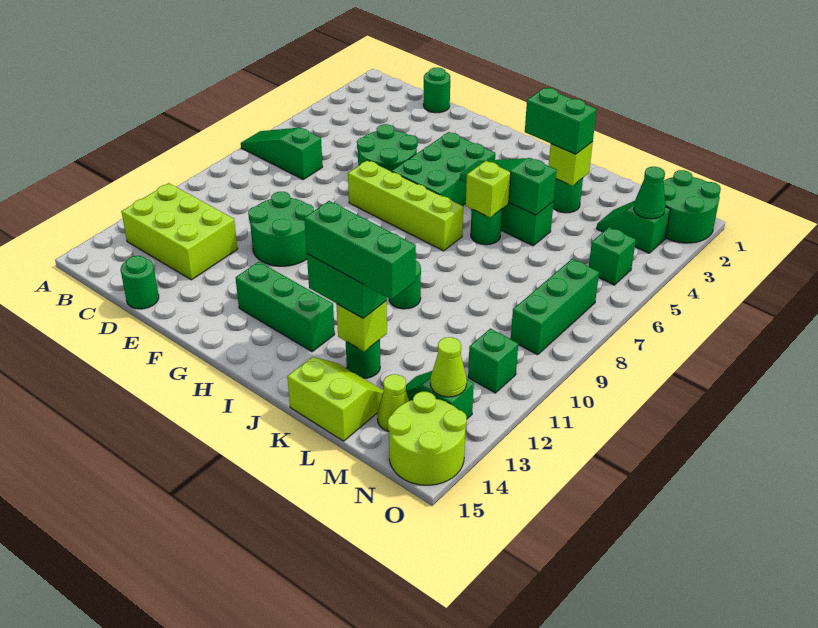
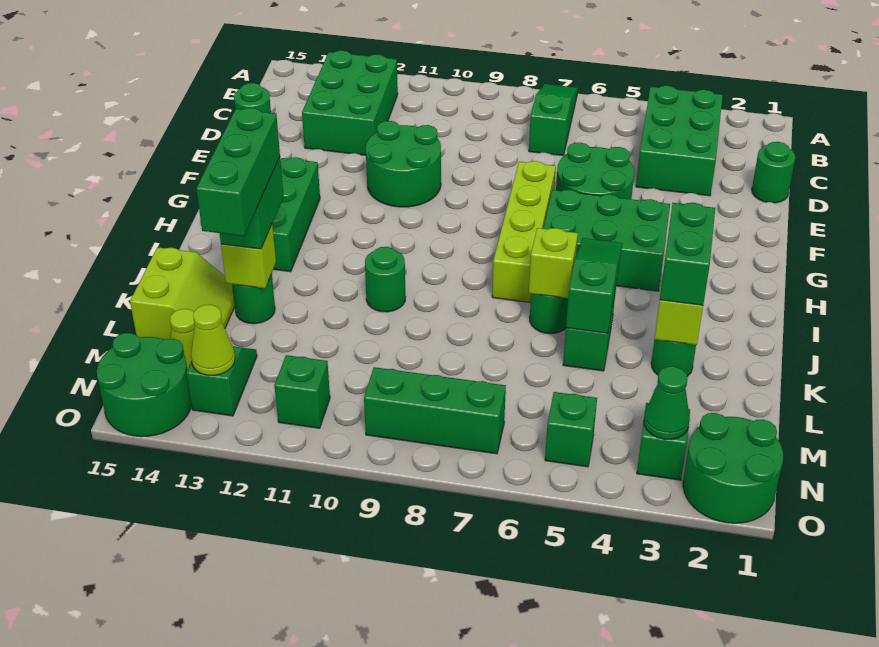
none -> green 2x3 brick [636,86,723,196]
lime 2x3 brick [121,183,238,280] -> green 2x3 brick [302,51,398,155]
lime 2x2 round brick [388,392,467,485] -> green 2x2 round brick [97,333,192,437]

